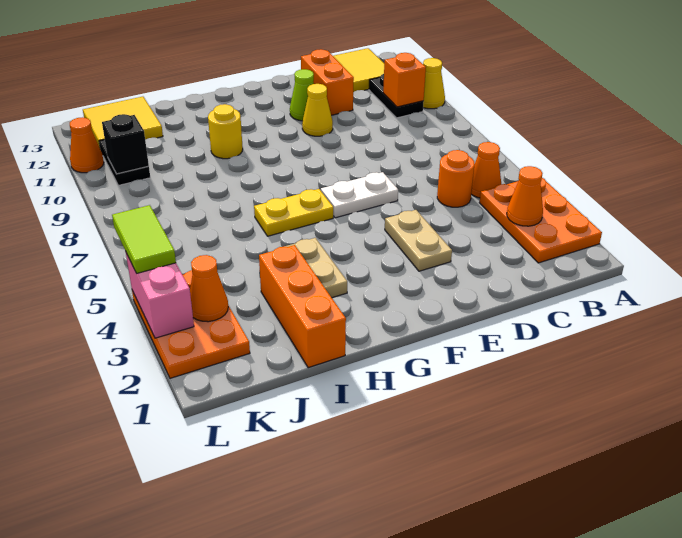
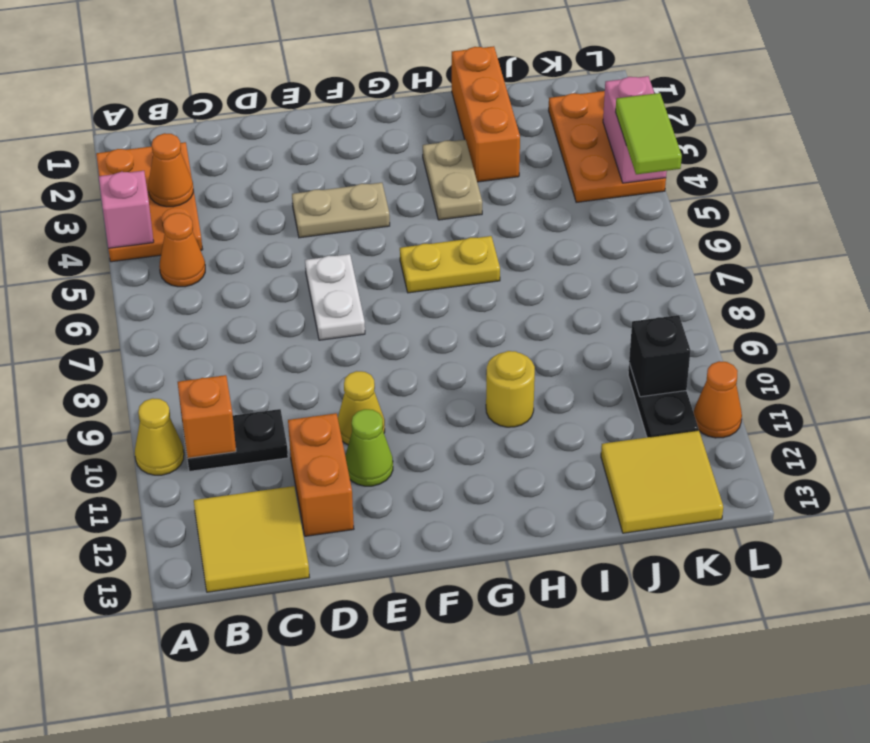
none -> pink 1x1 brick [99,171,154,248]
black 1x2 plate [369,74,424,118] -> black 1x2 plate turned to [183,409,288,471]
orange 1x1 round brick [437,150,475,207] -> none
tan 1x2 plate [385,210,452,271] -> tan 1x2 plate turned to [292,183,390,238]
white 1x2 plate [321,172,398,218] -> white 1x2 plate turned to [305,254,365,340]
orange 1x1 cone [190,255,228,322] -> none

